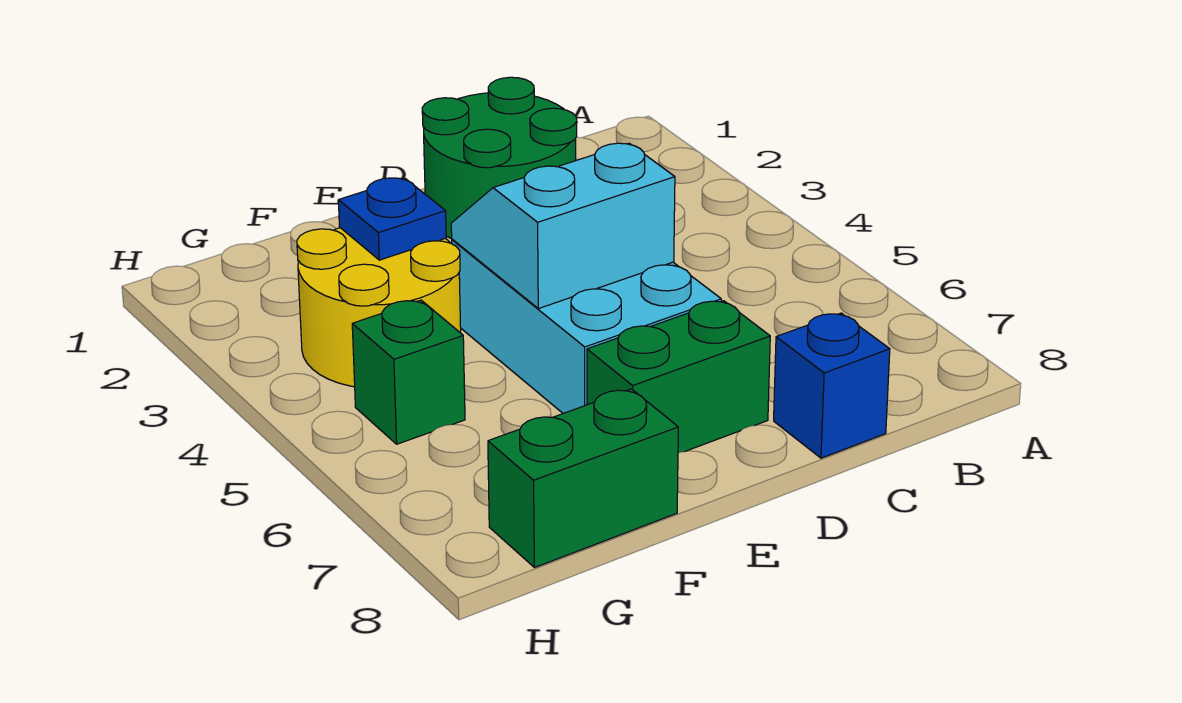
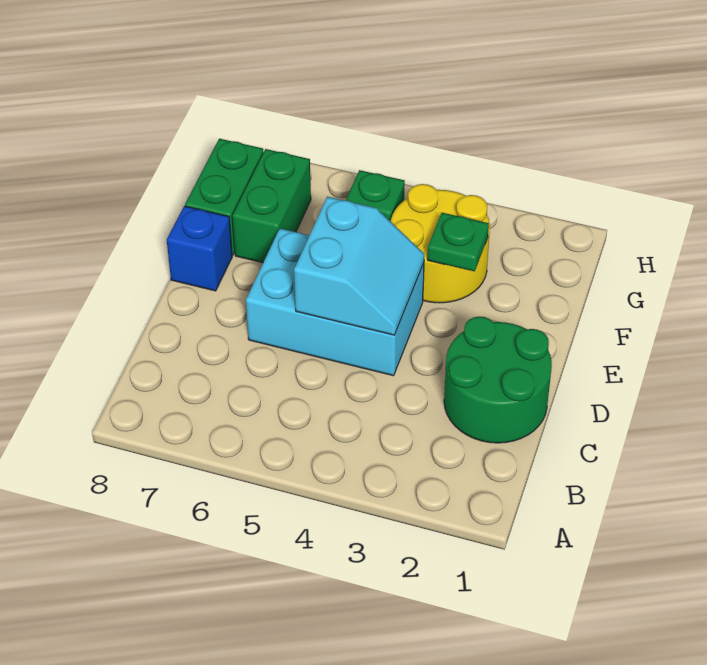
blue 1x1 brick [774,313,890,458] -> blue 1x1 brick moved to [167,206,232,291]
green 1x2 brick [587,301,770,453] -> green 1x2 brick moved to [232,149,311,263]
blue 1x1 plate [338,178,446,260] -> green 1x1 plate [427,213,489,271]

